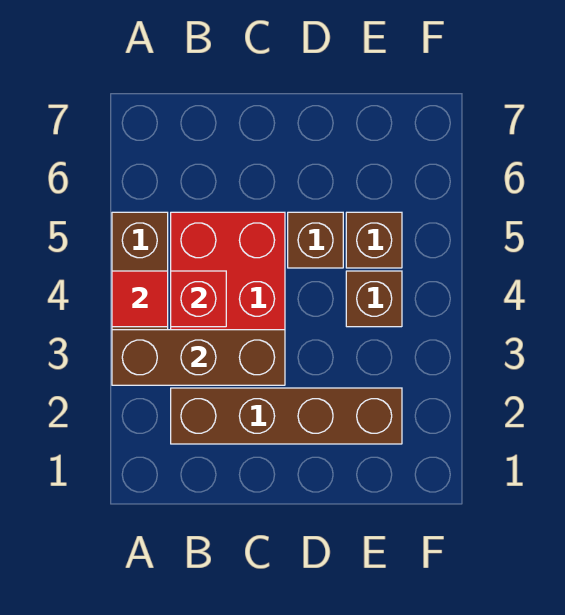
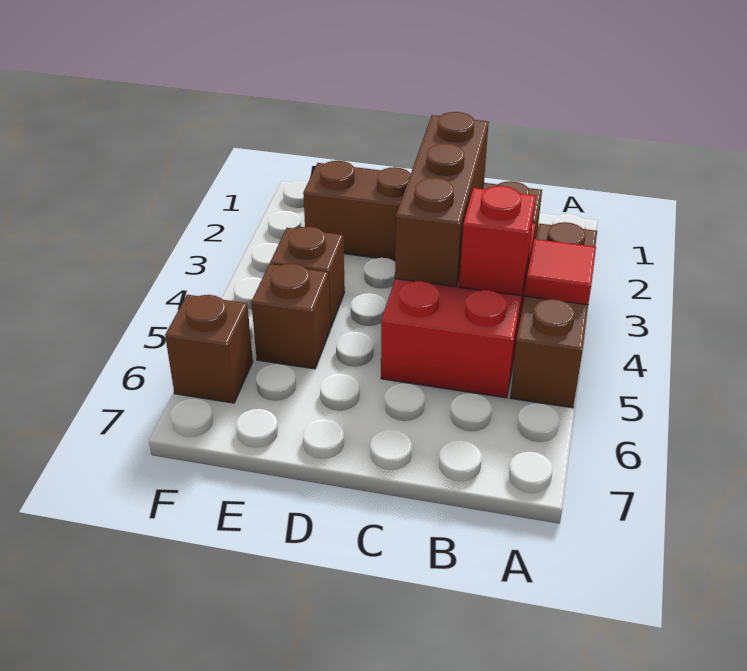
brown 1x3 brick [112,330,285,385] -> brown 1x3 brick turned to [395,112,489,287]
brown 1x1 brick [288,212,343,268] -> brown 1x1 brick moved to [165,295,253,403]

